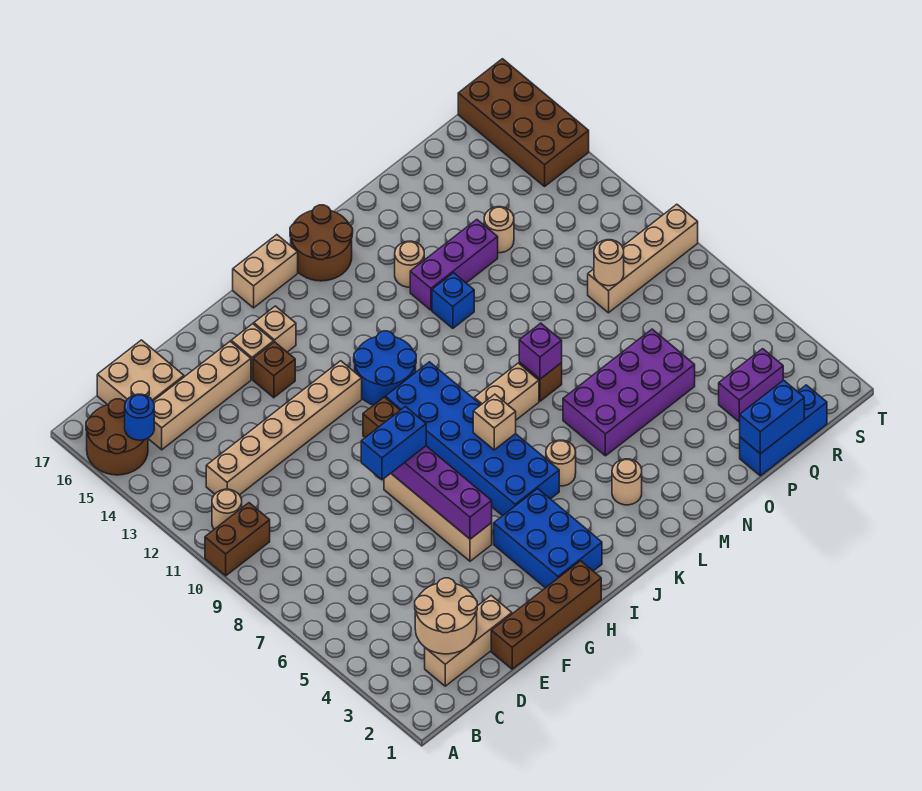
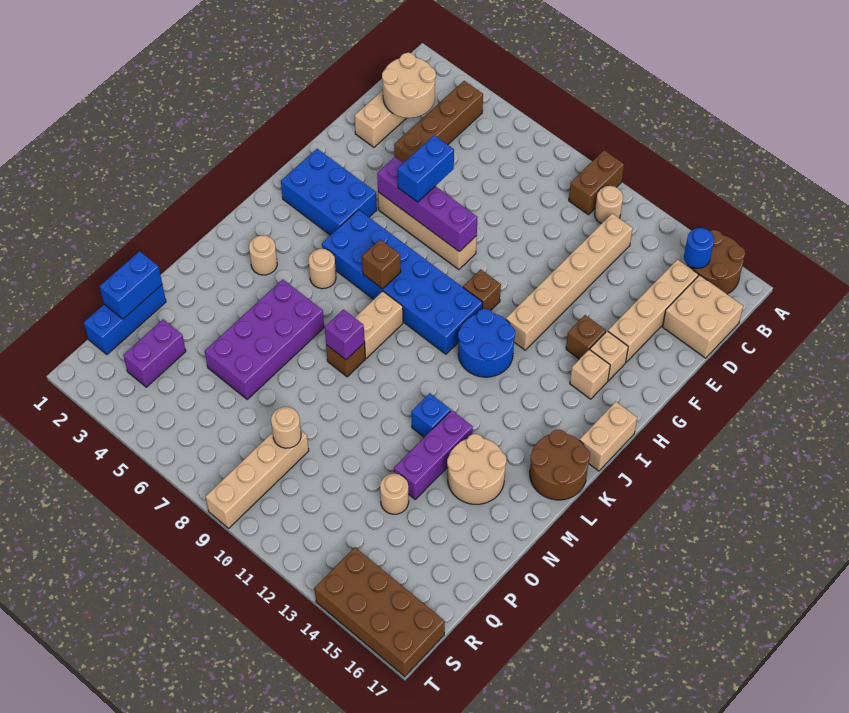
brown 1x4 brick [491,561,601,669] -> brown 1x4 brick moved to [394,81,483,163]
blue 1x2 brick [361,407,426,480] -> blue 1x2 brick moved to [398,135,454,202]
tan 1x1 brick [473,394,516,450] -> brown 1x1 brick [362,239,401,289]
tan 1x1 round brick [395,241,424,287] -> tan 2x2 round brick [447,434,506,504]

